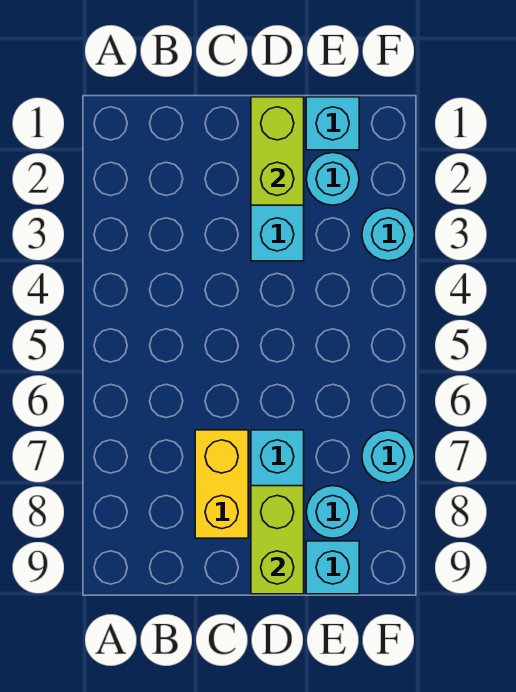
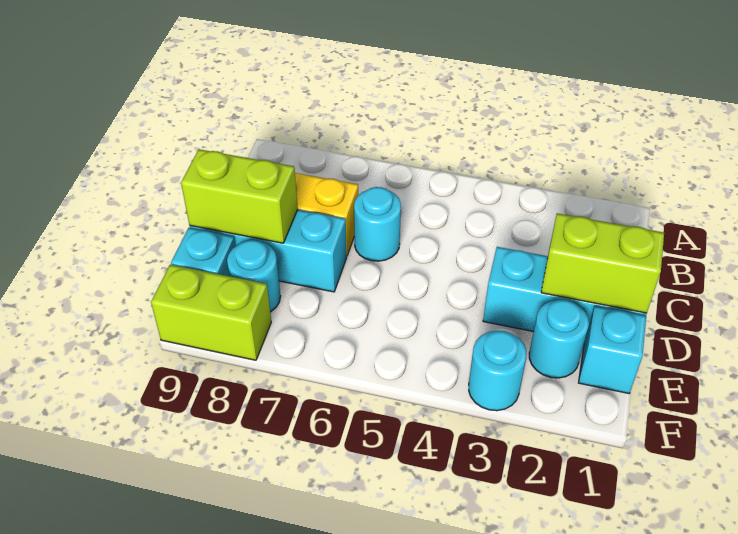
cyan 1x1 round brick [362,430,415,483] -> cyan 1x1 round brick moved to [354,187,401,261]
none -> lime 1x2 brick [151,265,271,360]

